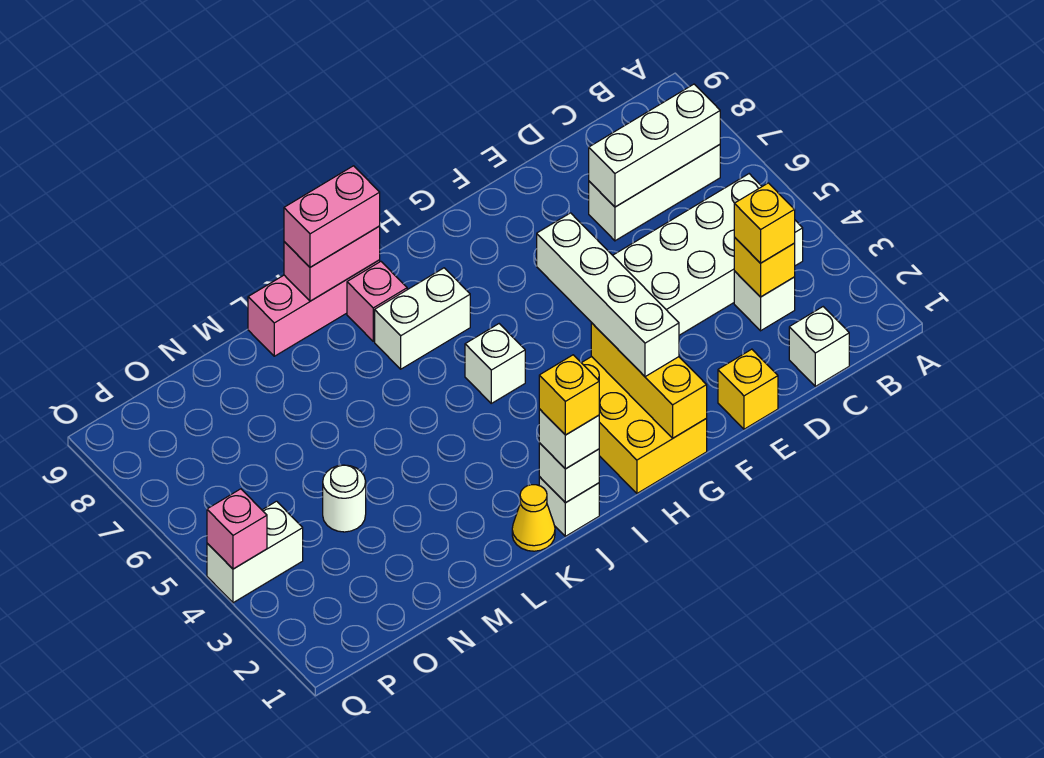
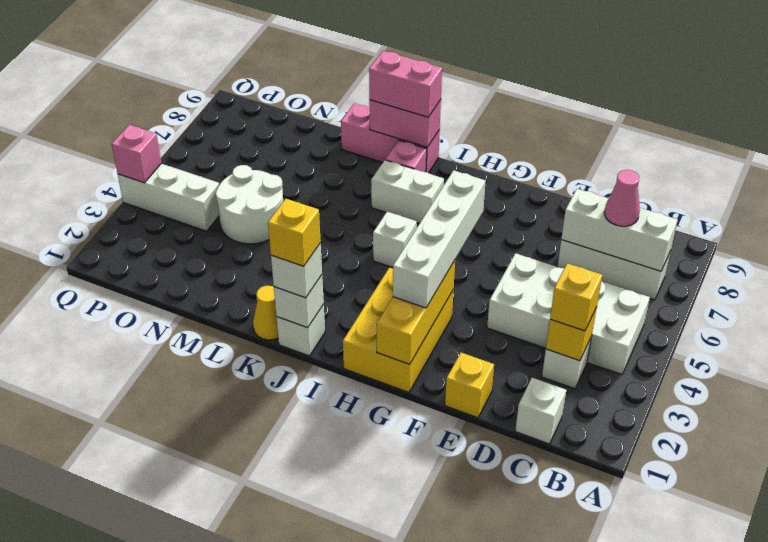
none -> pink 1x1 cone [604,170,640,226]
white 1x1 round brick [323,465,366,532] -> white 2x2 round brick [216,165,283,244]
white 1x2 brick [207,501,303,603] -> white 1x3 brick [118,164,219,231]

